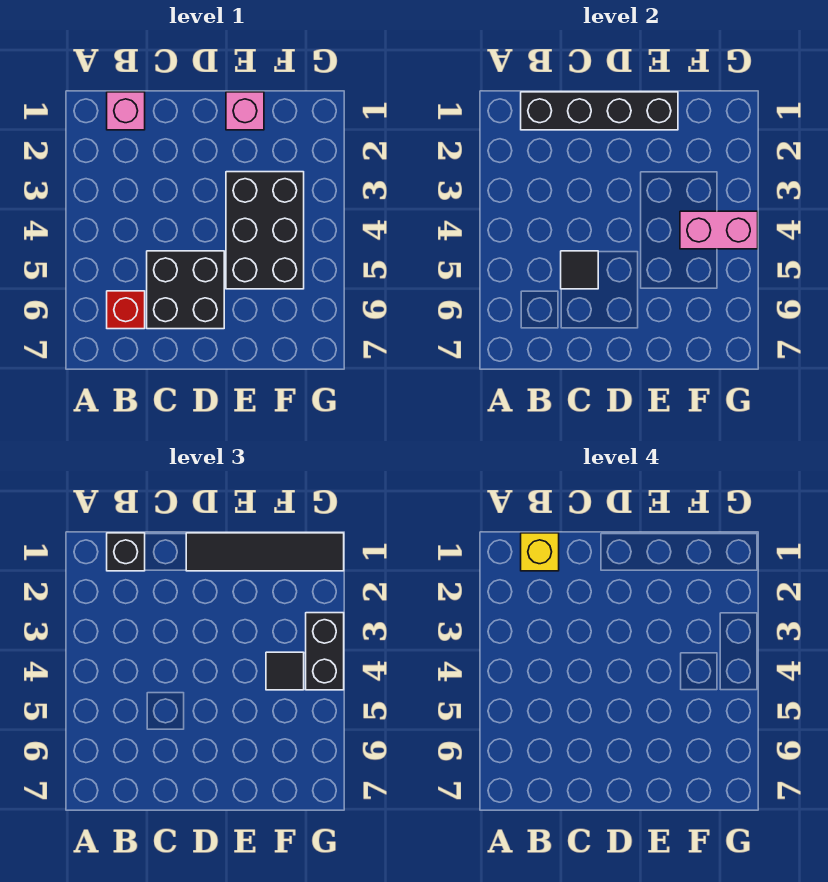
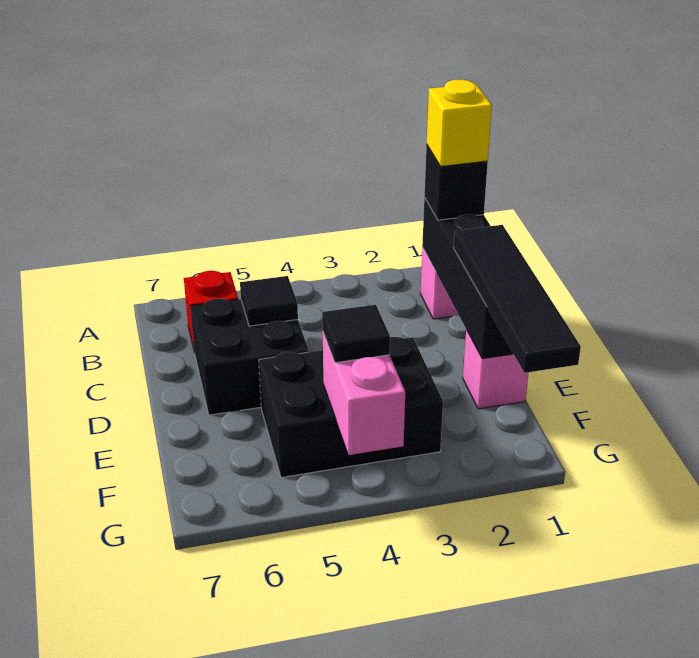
black 1x2 brick [306,613,344,690] -> none

